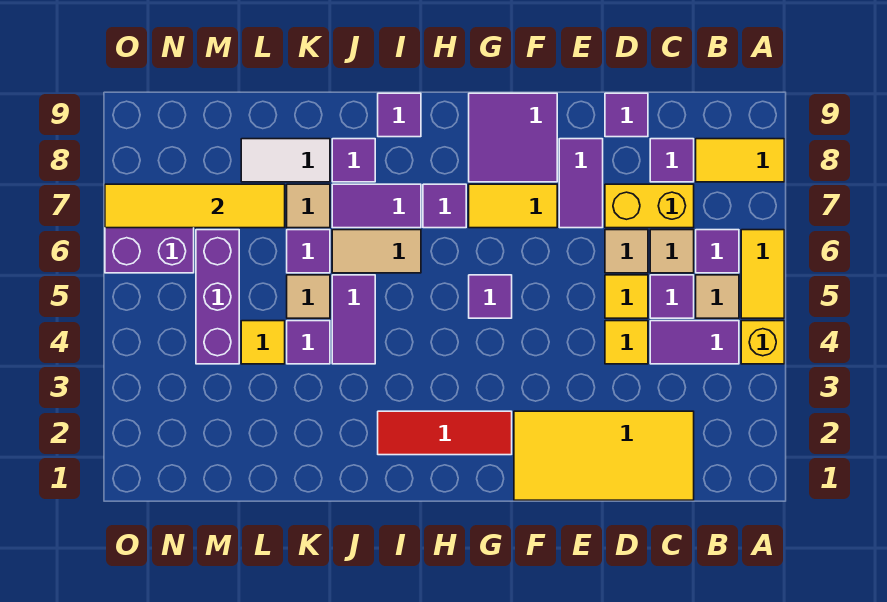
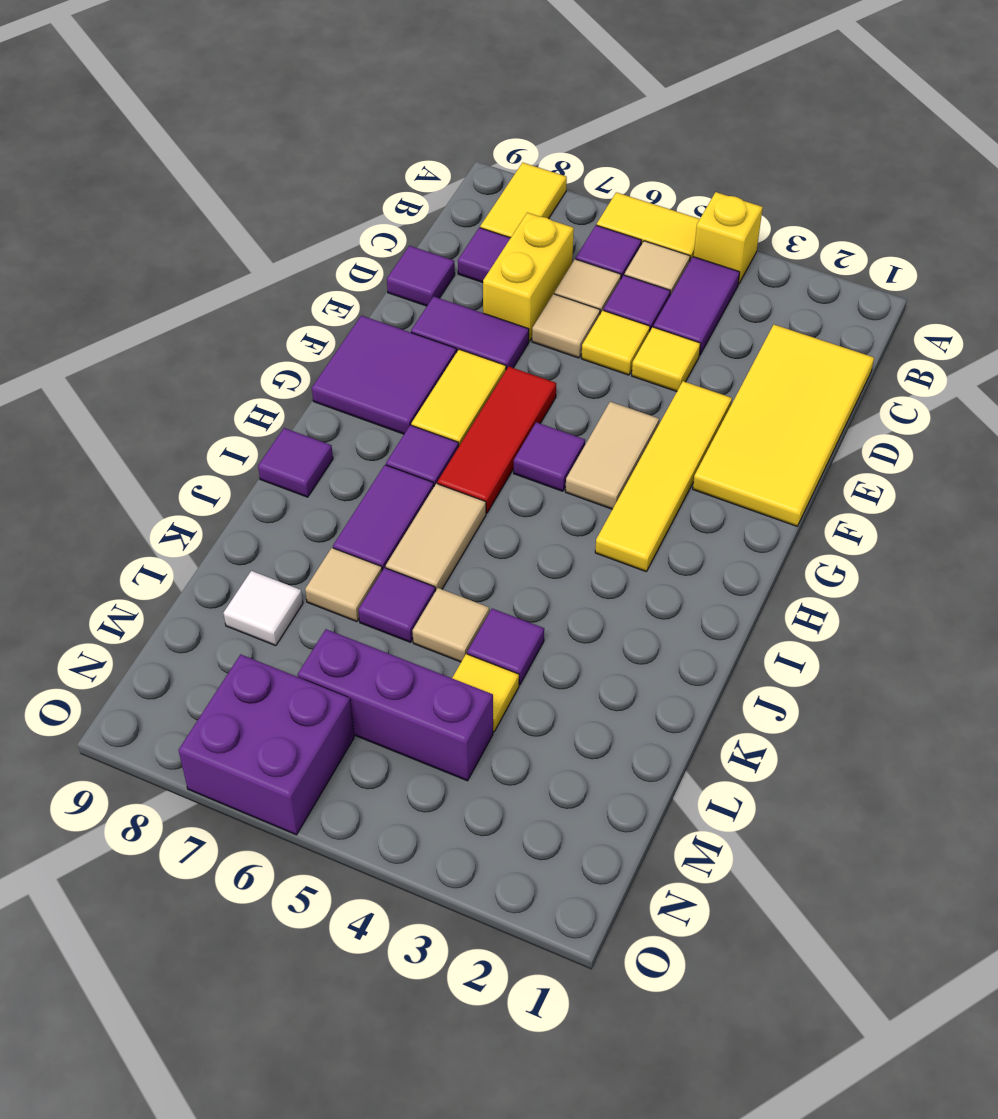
none -> tan 1x2 tile [565,402,659,509]
red 1x3 tile [378,411,512,455] -> red 1x3 tile moved to [437,367,556,513]
purple 1x2 tile [332,275,375,364] -> none
purple 1x1 tile [332,139,375,182] -> none
white 1x2 tile [241,139,330,182] -> white 1x1 tile [224,571,303,646]
yellow 1x4 tile [105,184,285,228] -> yellow 1x4 tile moved to [595,381,732,572]

